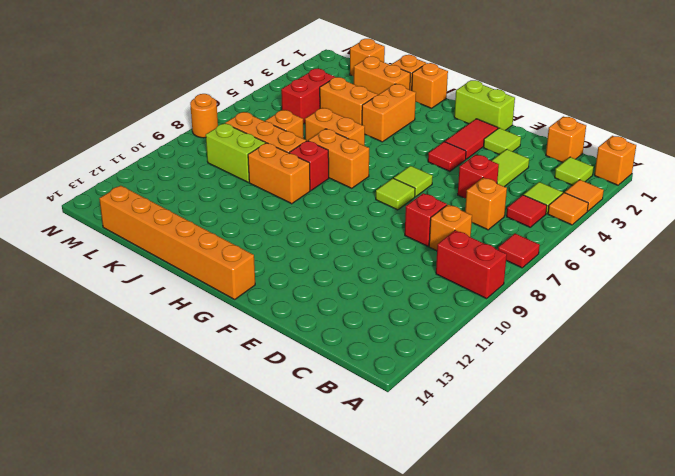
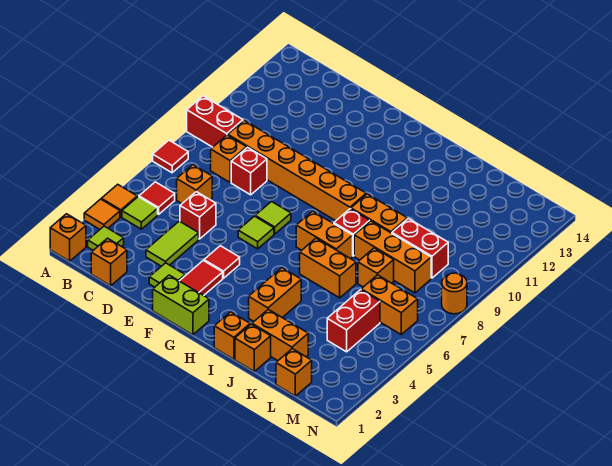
orange 1x6 brick [99,185,255,299] -> orange 1x6 brick moved to [228,121,366,221]
orange 1x2 brick [320,77,377,125] -> orange 1x2 brick moved to [361,275,418,334]
lime 1x2 brick [206,123,265,182] -> red 1x2 brick [392,219,448,278]

